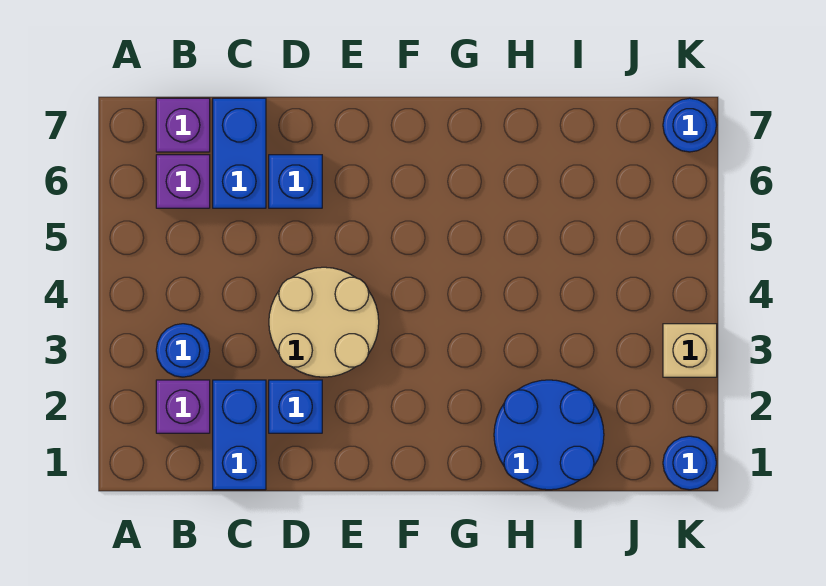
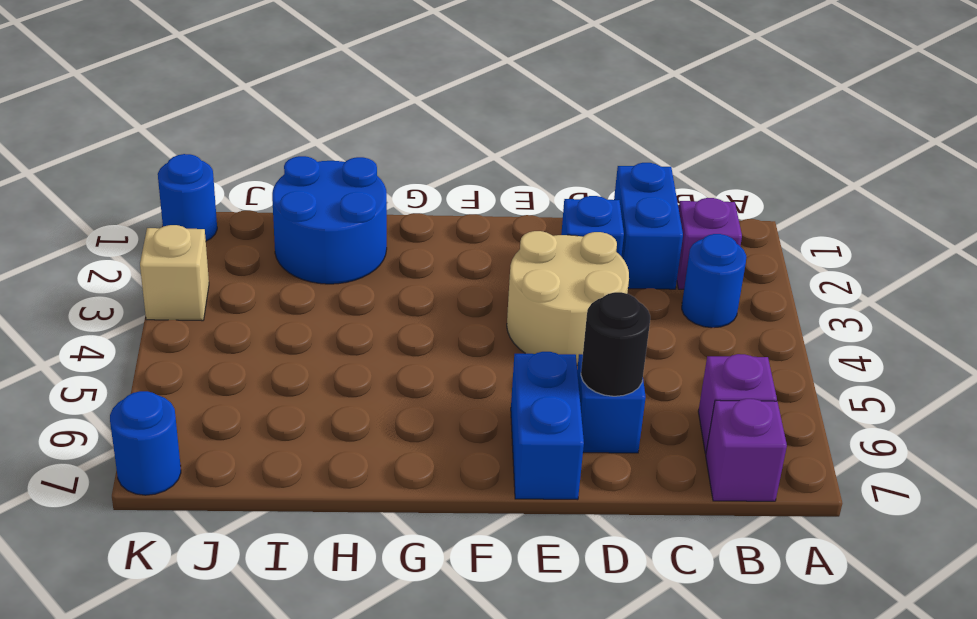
blue 1x2 brick [213,98,266,208] -> blue 1x2 brick moved to [511,352,584,500]
none -> black 1x1 round brick [581,292,650,396]

